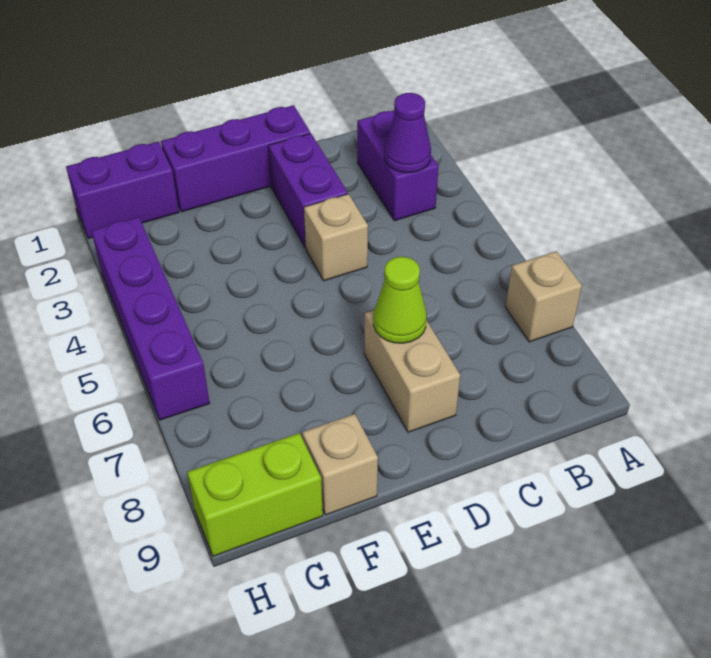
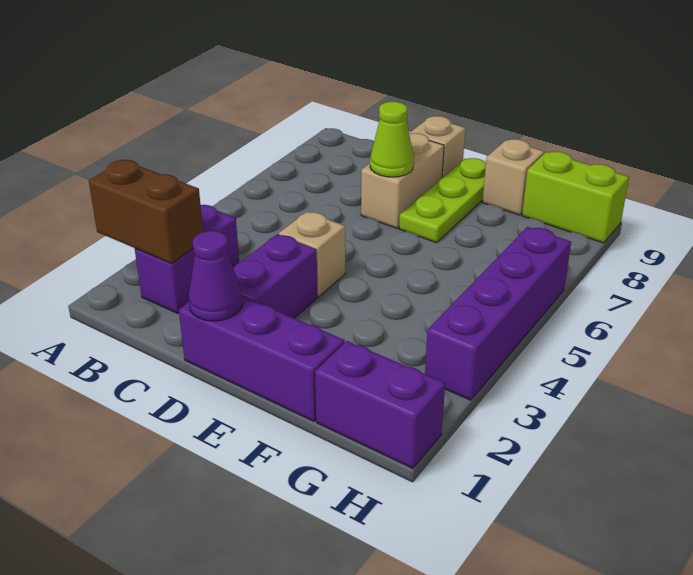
none -> brown 1x2 brick [89,160,203,264]
tan 1x1 brick [506,251,582,342] -> tan 1x1 brick moved to [409,116,465,178]
purple 1x1 cone [384,93,431,173] -> purple 1x1 cone moved to [189,231,242,321]
none -> lime 1x3 plate [399,158,486,243]

